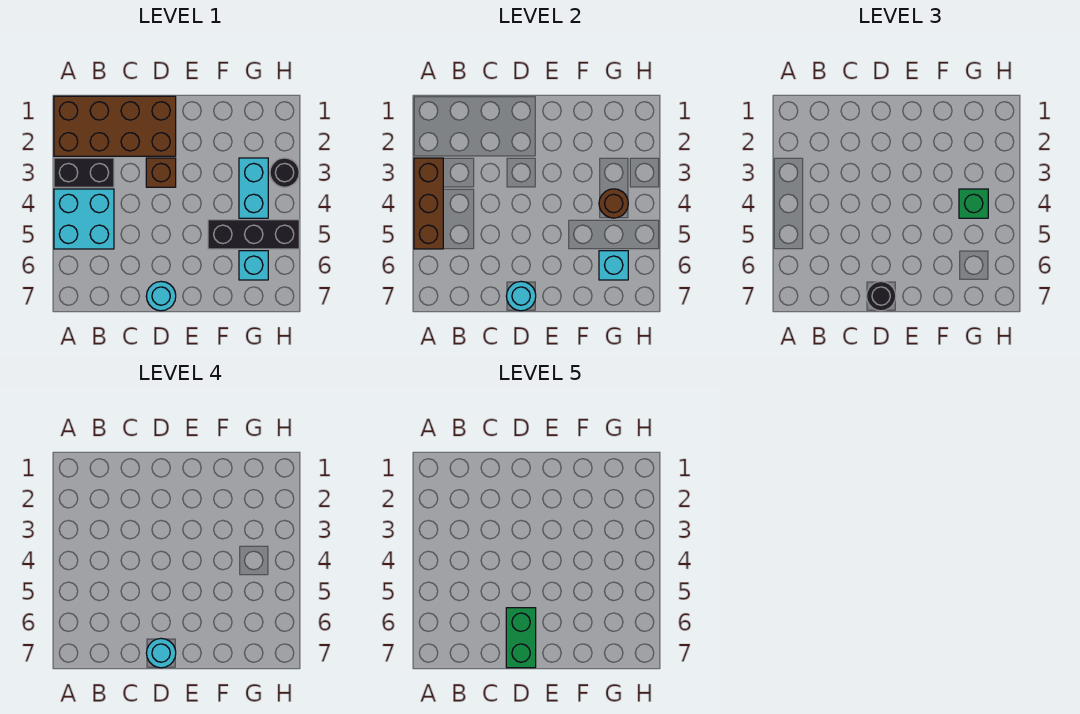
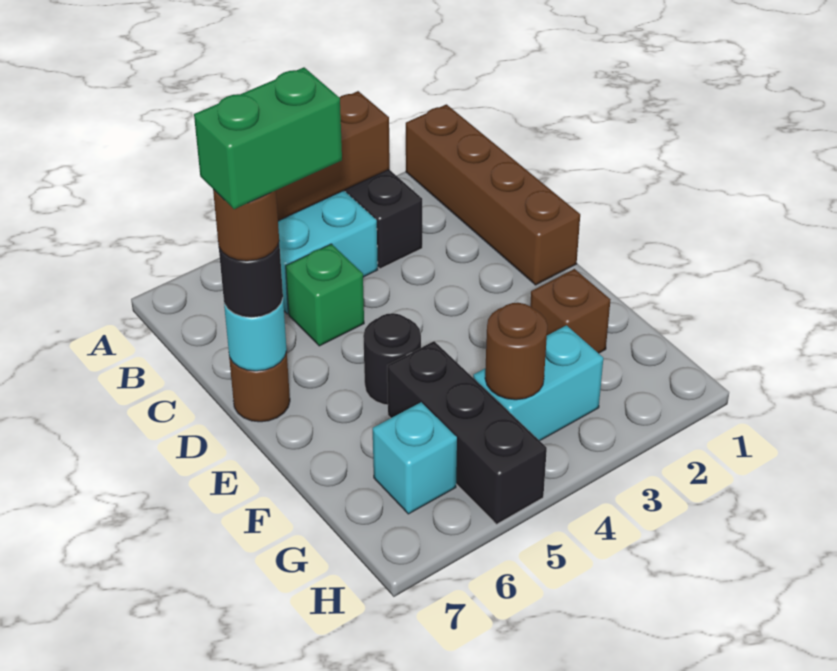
brown 2x4 brick [54,96,176,156] -> brown 1x4 brick [406,104,580,285]
brown 1x1 brick [146,158,176,187] -> brown 1x1 brick moved to [530,269,610,353]
cyan 1x1 round brick [146,281,176,311] -> brown 1x1 round brick [229,352,290,422]
cyan 1x1 round brick [146,638,176,668] -> brown 1x1 round brick [213,189,279,261]
green 1x1 brick [959,189,988,218] -> green 1x1 brick moved to [286,244,364,346]
cyan 1x1 brick [599,251,628,280] -> none
black 1x1 round brick [270,158,299,187] -> black 1x1 round brick moved to [363,313,421,405]

